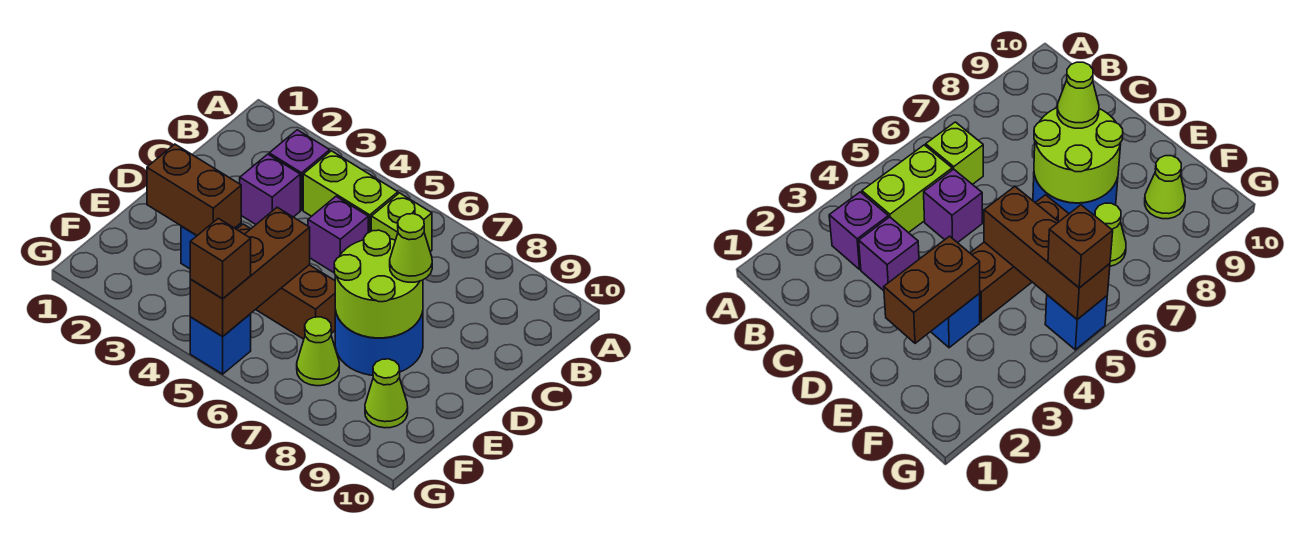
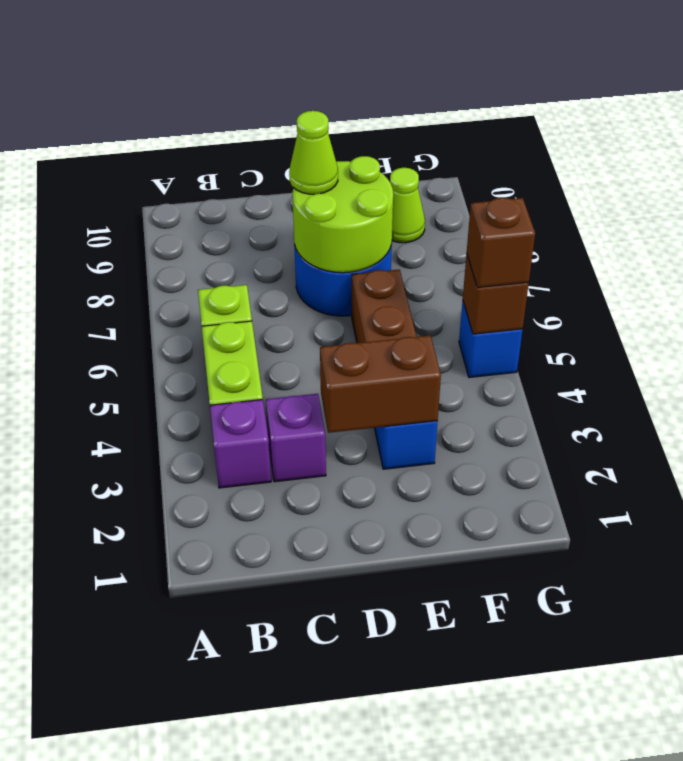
purple 1x1 brick [308,196,368,273] -> none
brown 1x2 brick [147,144,241,235] -> brown 1x2 brick turned to [320,336,441,433]
brown 1x3 brick [190,207,310,336] -> brown 1x1 brick [463,254,529,334]
lime 1x1 cone [297,317,339,386] -> none

